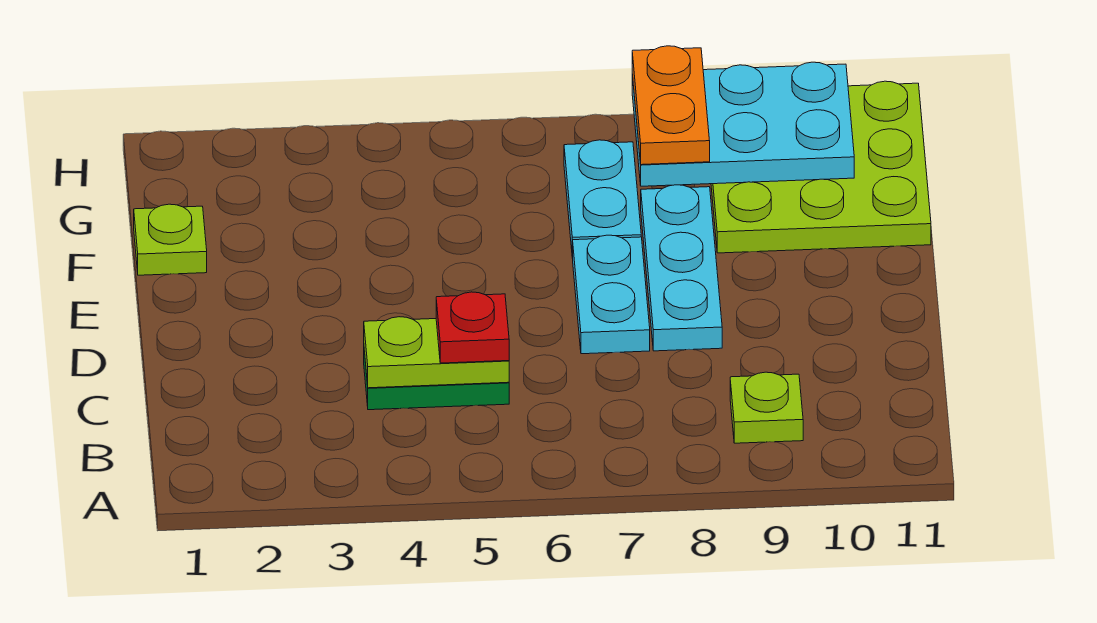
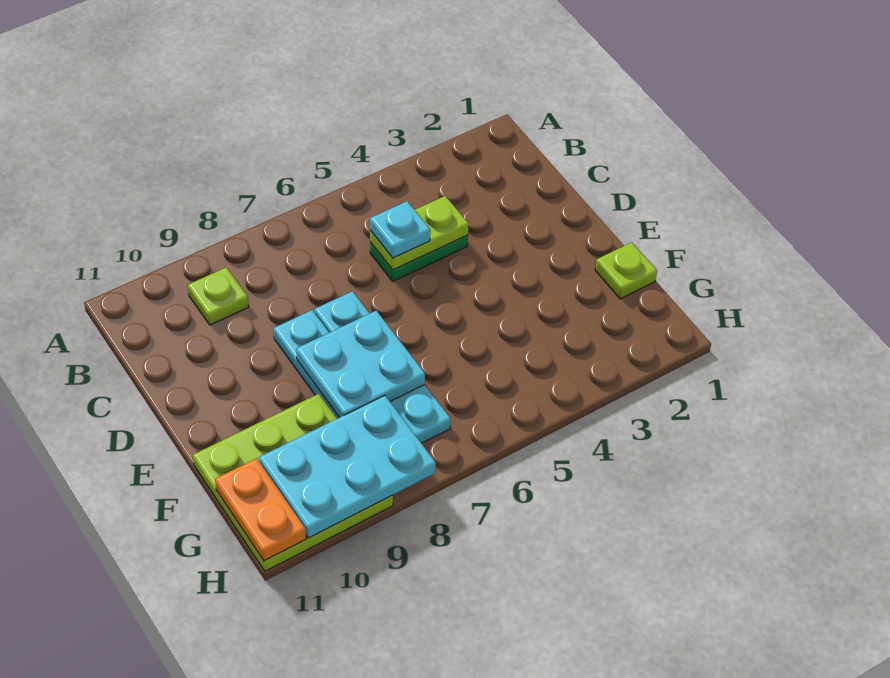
red 1x1 plate [436,292,509,363] -> cyan 1x1 plate [370,201,430,258]
none -> cyan 2x2 plate [296,311,425,418]
orange 1x2 plate [632,46,710,165] -> orange 1x2 plate moved to [215,458,306,561]

